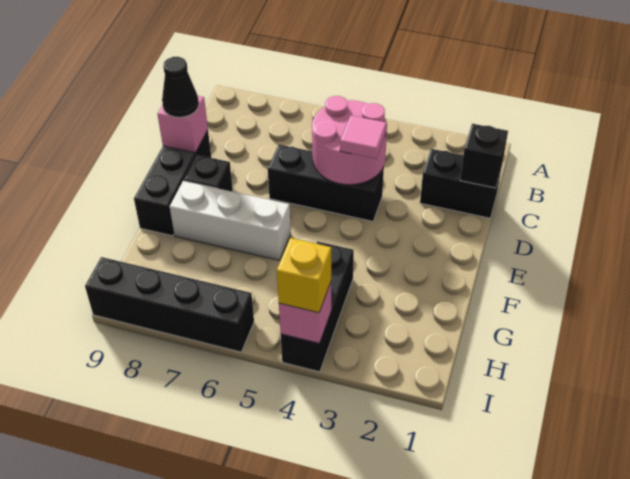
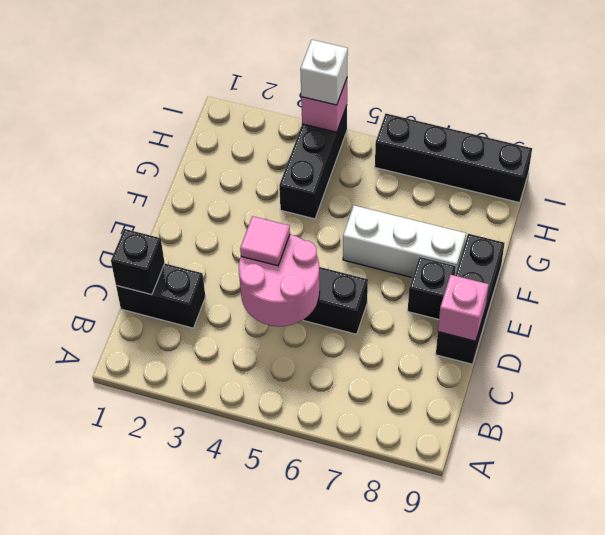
black 1x1 cone [162,57,199,117] -> none
yellow 1x1 brick [277,238,331,313] -> white 1x1 brick [300,40,348,105]

